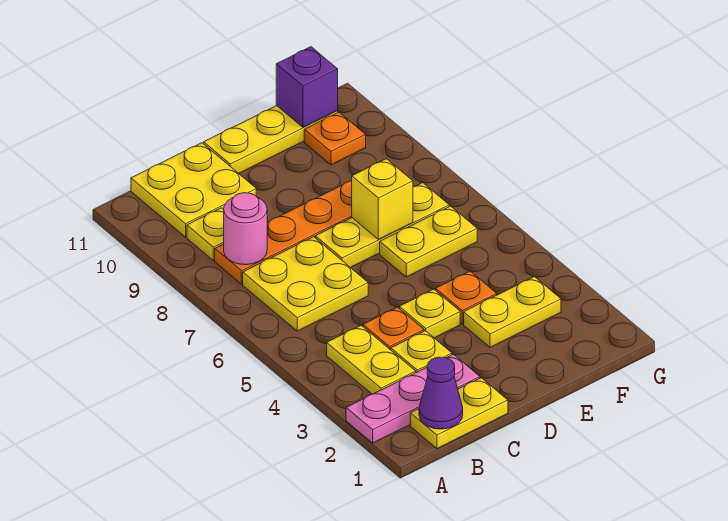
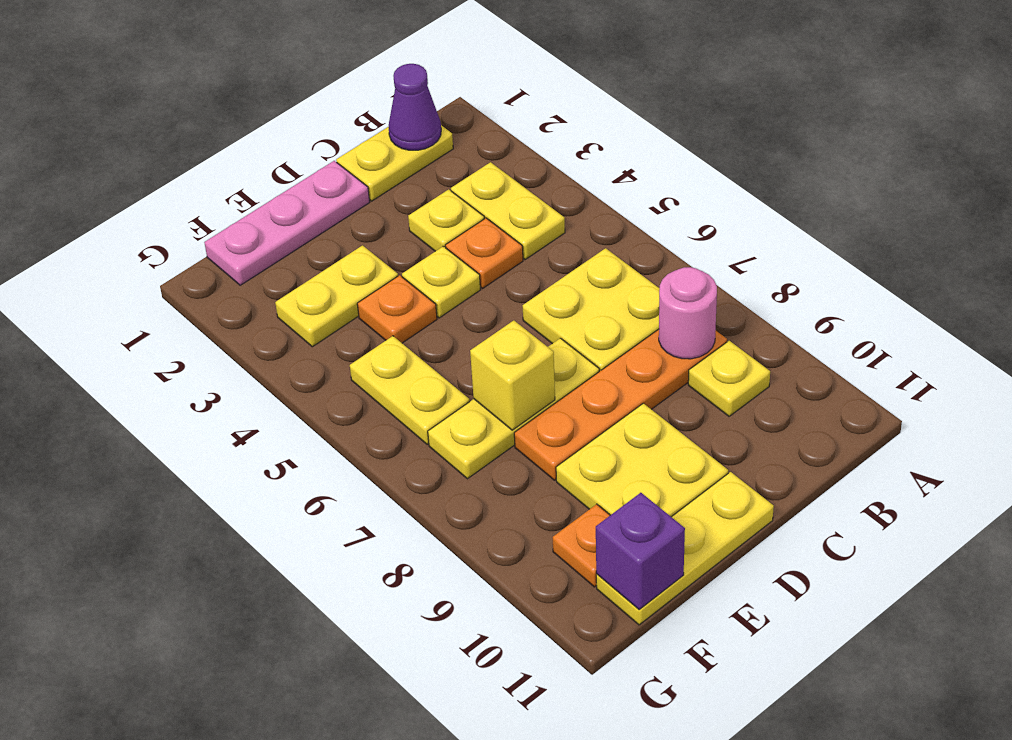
pink 1x3 plate [346,354,480,443] -> pink 1x3 plate moved to [204,161,370,285]
yellow 2x2 plate [131,143,256,237] -> yellow 2x2 plate moved to [556,403,728,517]
yellow 1x2 plate [380,206,477,277] -> yellow 1x2 plate turned to [350,336,470,445]

